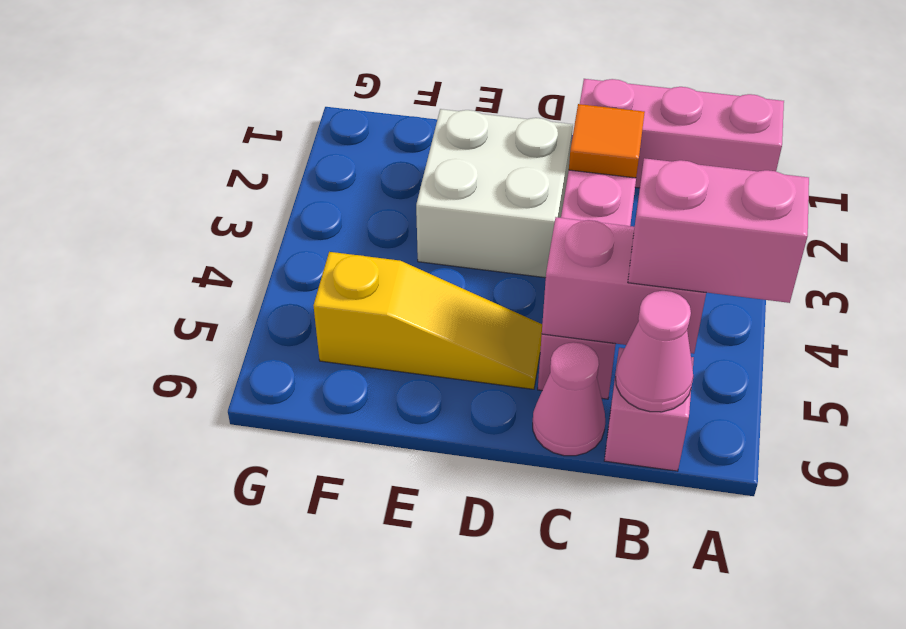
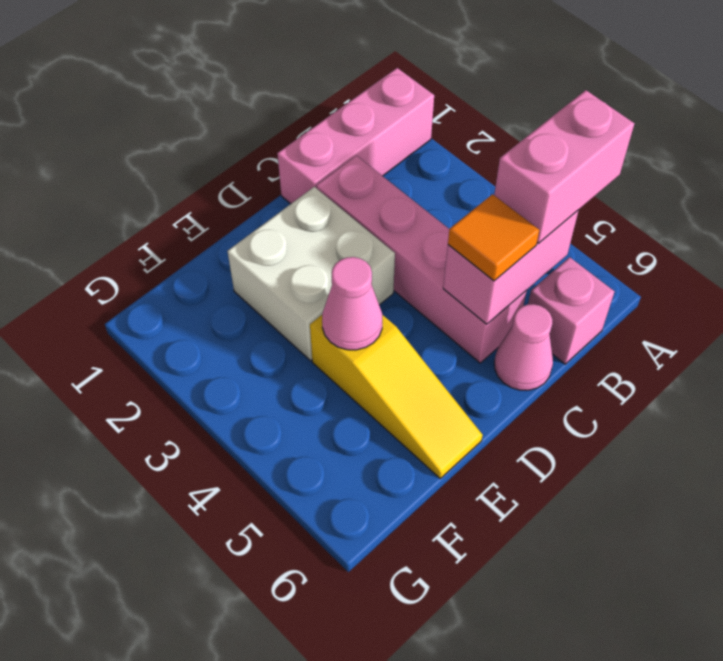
pink 1x1 cone [615,291,693,412] -> pink 1x1 cone moved to [322,257,382,350]
orange 1x1 tile [569,104,645,178] -> orange 1x1 tile moved to [448,194,539,281]
yellow 1x3 slope [313,252,542,389] -> yellow 1x3 slope turned to [310,315,483,478]

